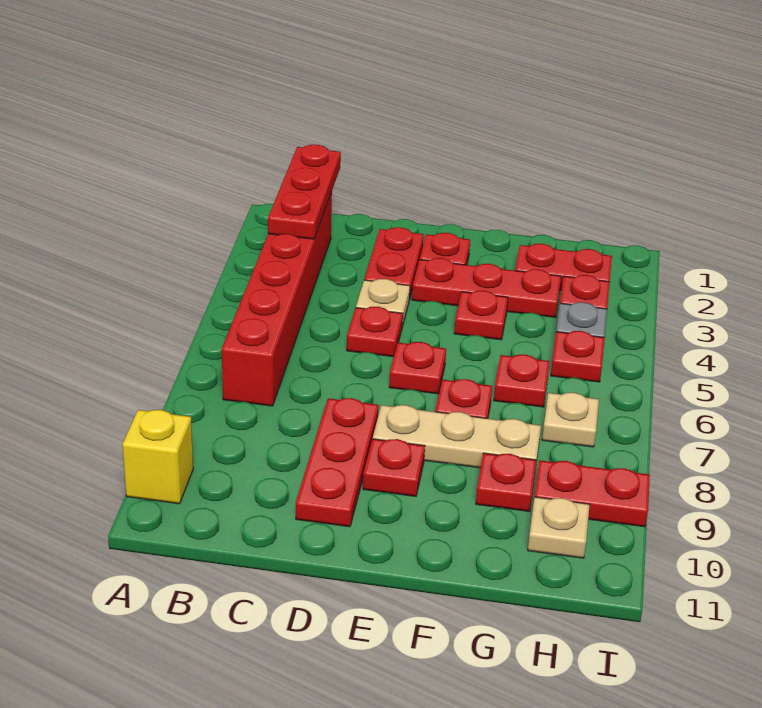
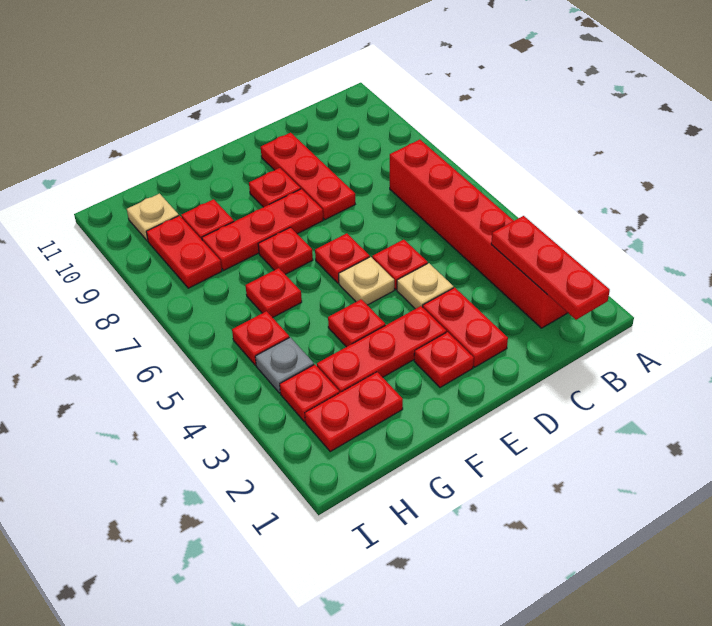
yellow 1x1 brick [122,410,193,504] -> none
tan 1x3 plate [373,405,541,468] -> red 1x3 plate [202,189,323,270]
tan 1x1 plate [542,393,599,447] -> tan 1x1 plate moved to [339,257,394,305]
red 1x2 plate [534,460,650,527] -> red 1x2 plate turned to [146,216,222,288]

